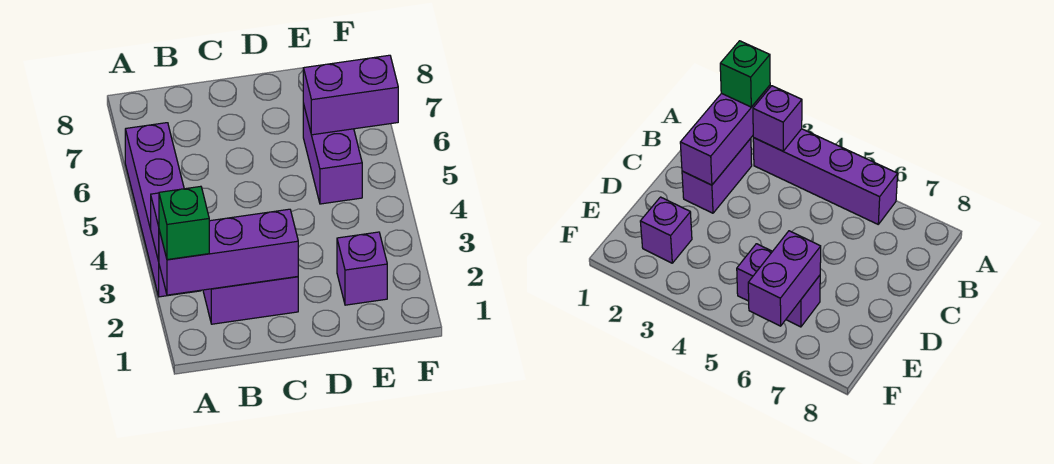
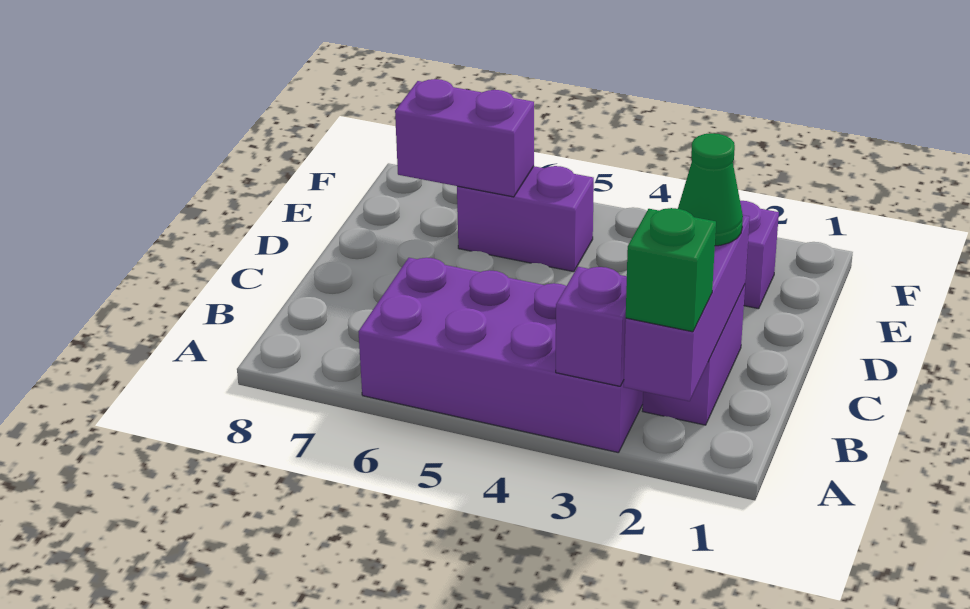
purple 1x4 brick [125,123,201,297] -> purple 2x4 brick [358,258,643,453]
none -> green 1x1 cone [678,133,743,246]
purple 1x2 brick [303,55,398,135] -> purple 1x2 brick turned to [395,79,534,197]

